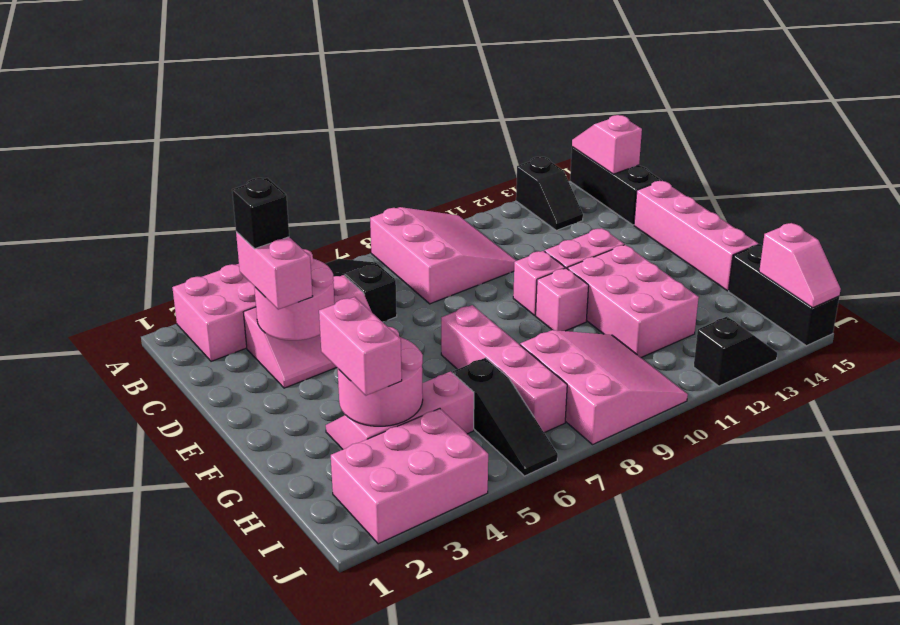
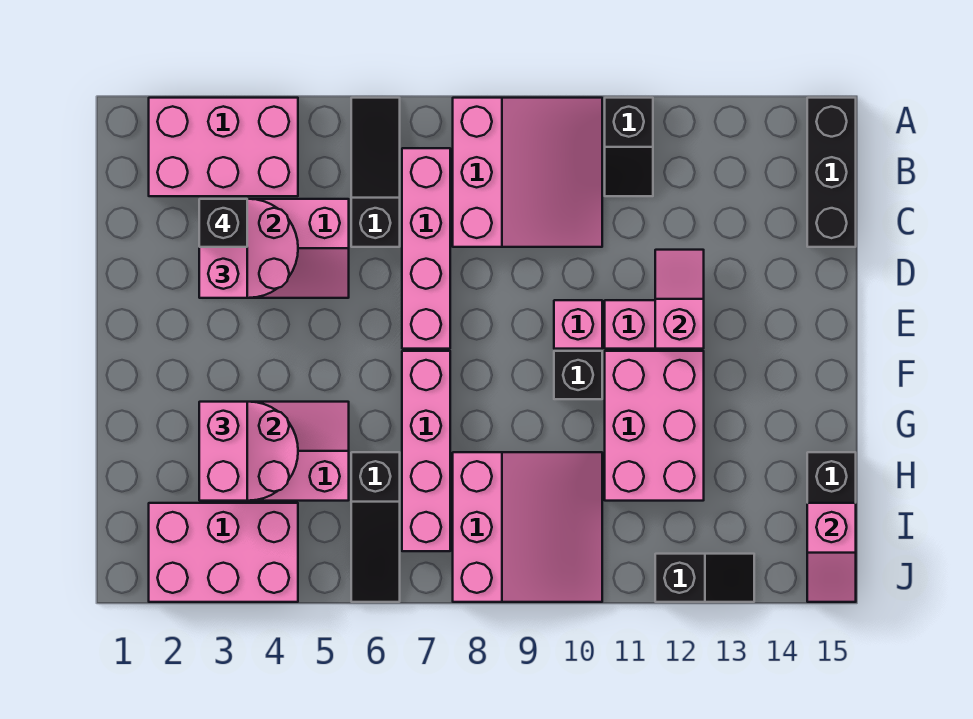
black 1x2 slope [516,157,583,230] -> black 1x2 slope moved to [605,98,653,196]
pink 1x2 slope [572,115,642,174] -> pink 1x2 slope moved to [655,250,704,349]
pink 1x4 brick [634,181,758,291] -> pink 1x4 brick moved to [402,148,450,349]
pink 1x1 brick [536,268,589,331] -> black 1x1 brick [554,351,602,399]

